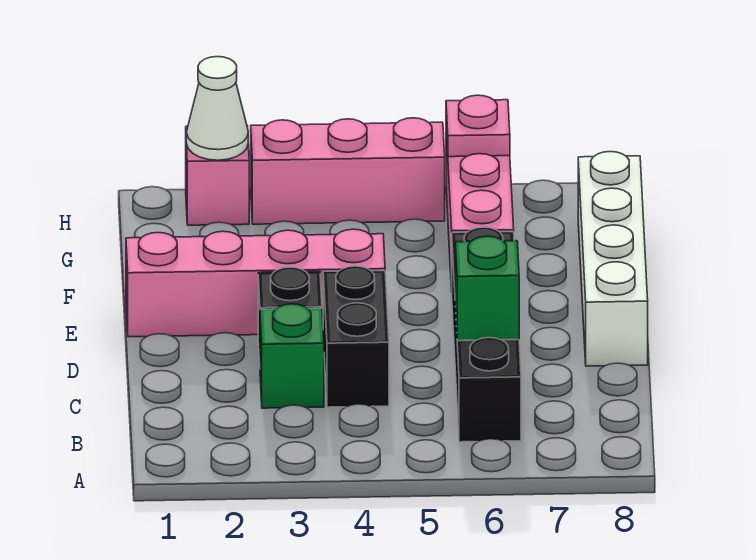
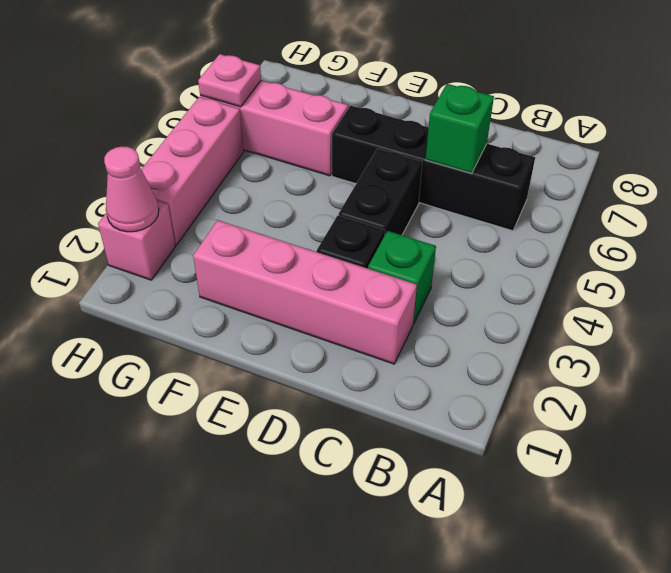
black 1x2 brick [323,266,389,407] -> black 1x2 brick turned to [339,149,422,235]
white 1x4 brick [578,152,648,366] -> none
pink 1x4 brick [126,229,385,337] -> pink 1x4 brick turned to [193,220,417,364]
white 1x1 cone [186,57,248,160] -> pink 1x1 cone [104,146,159,232]

